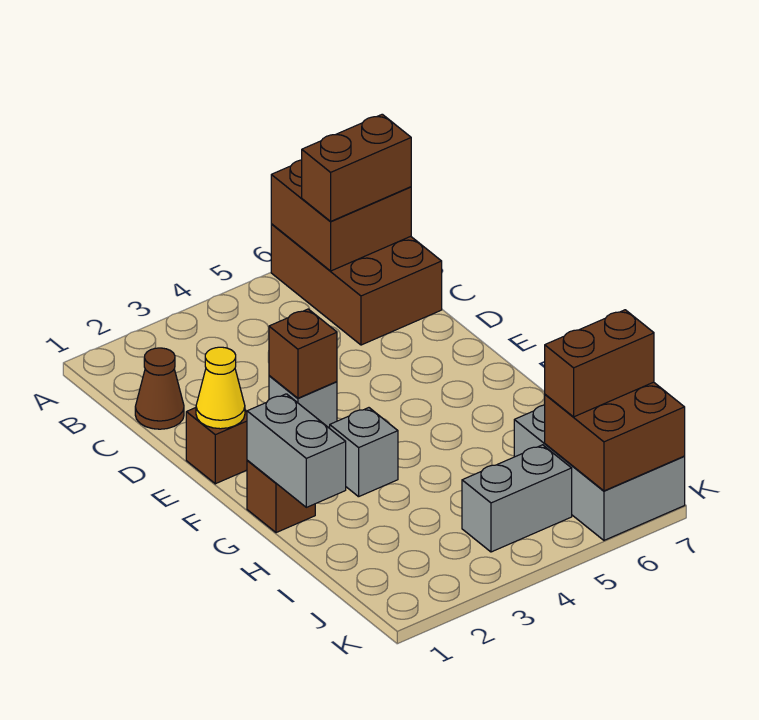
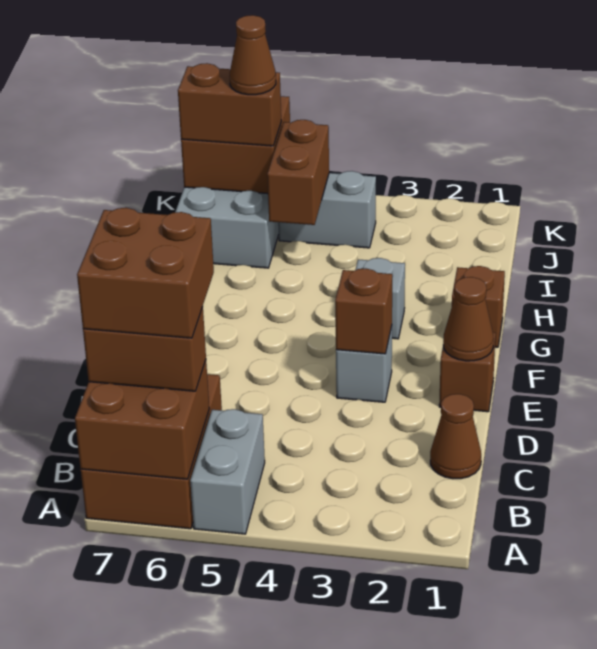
none -> brown 2x2 brick [77,208,214,338]
yellow 1x1 cone [196,347,245,429] -> brown 1x1 cone [443,277,494,361]
grey 1x2 brick [247,394,346,507] -> grey 1x2 brick moved to [190,409,265,534]
none -> brown 1x2 brick [267,120,329,225]
none -> brown 1x1 cone [230,15,276,95]

